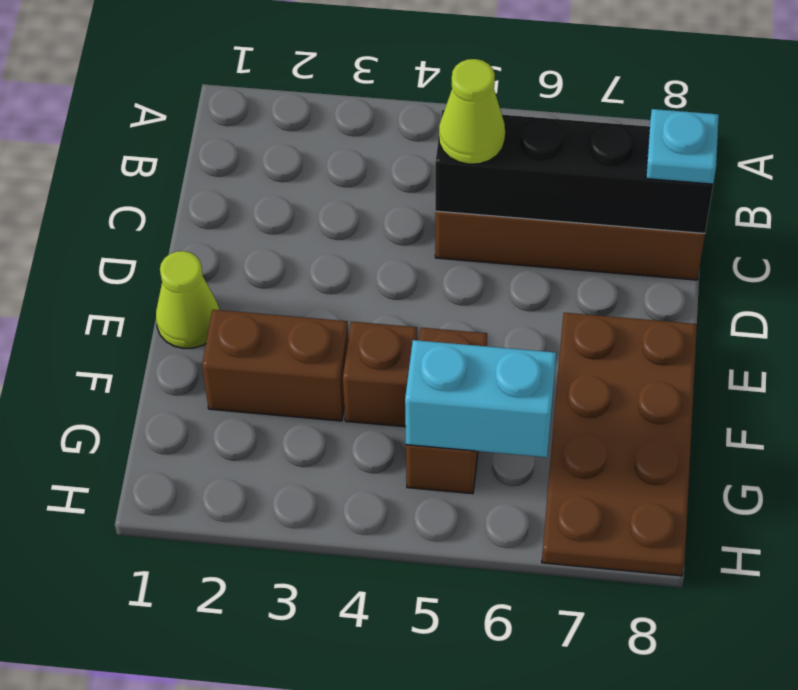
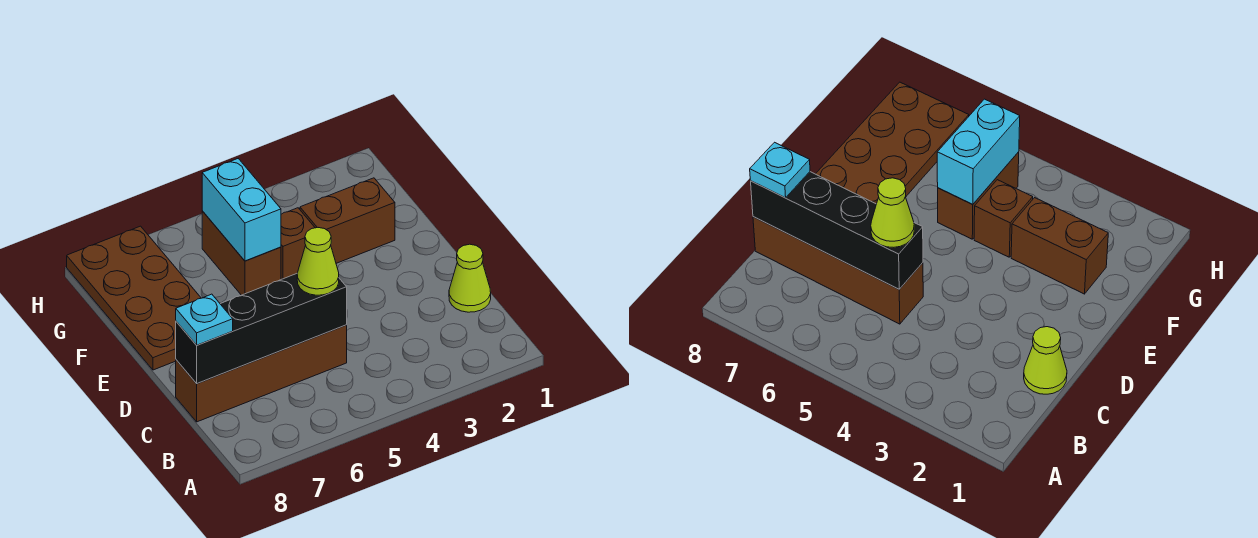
lime 1x1 cone [156,251,220,349] -> lime 1x1 cone moved to [449,244,491,312]
cyan 1x2 brick [405,340,556,457] -> cyan 1x2 brick turned to [202,159,281,261]

